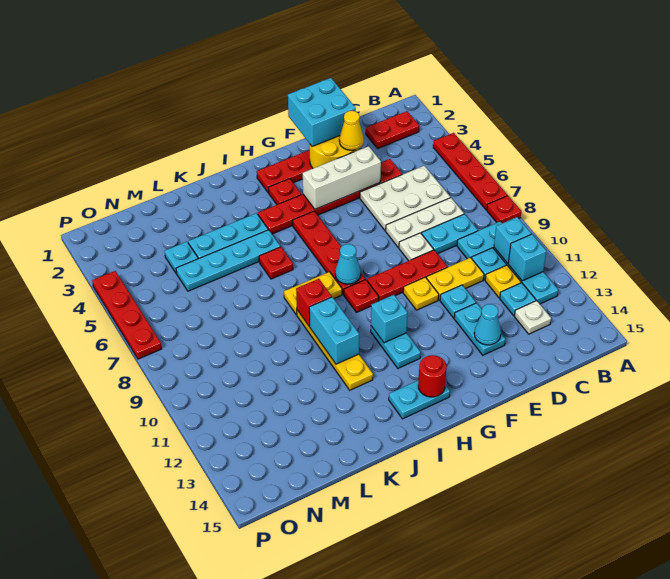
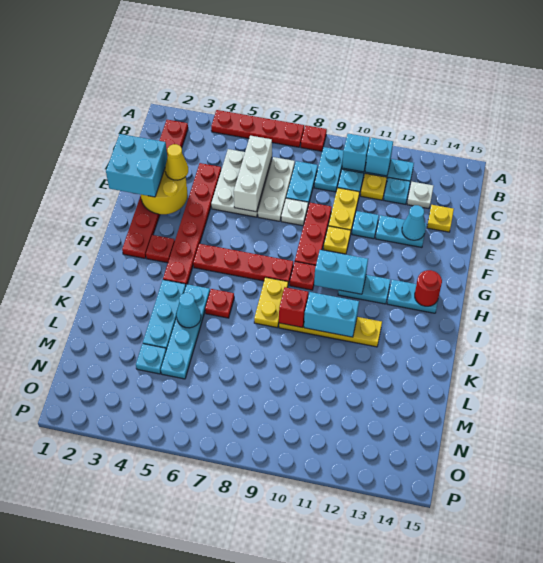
none -> yellow 1x1 plate [427,205,454,232]
white 1x3 brick [303,146,381,209] -> white 1x3 brick moved to [234,136,272,212]
cyan 1x1 cone [335,244,361,284] -> cyan 1x1 cone moved to [177,293,201,328]
cyan 1x1 brick [371,295,408,343] -> cyan 1x2 brick [314,250,368,294]
cyan 1x2 plate [389,381,450,419] -> cyan 1x2 plate turned to [387,280,438,313]
red 1x4 plate [92,271,162,359] -> none

